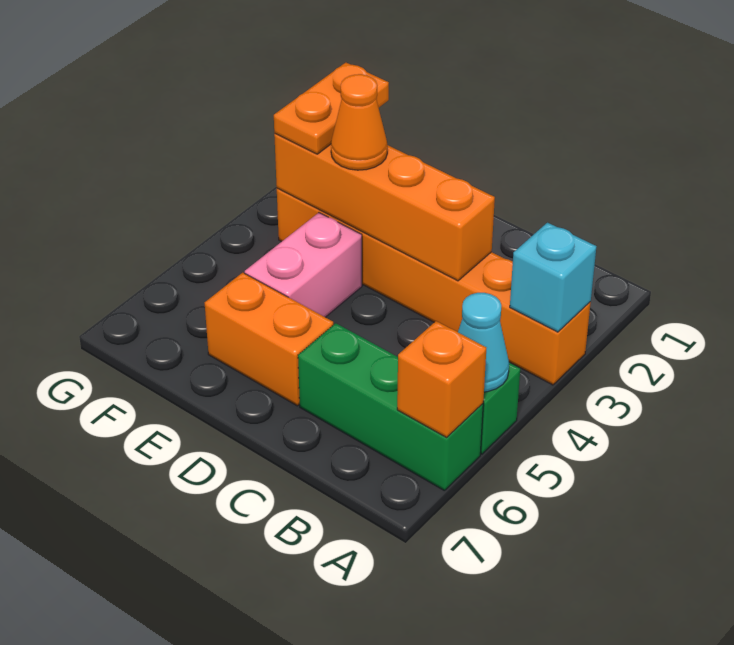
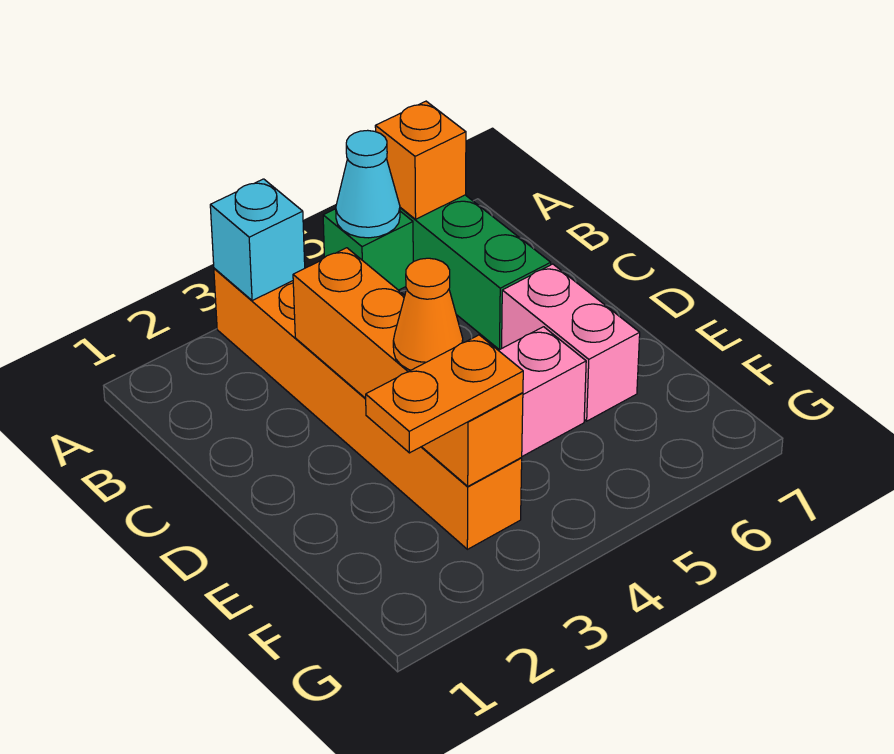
orange 1x2 brick [205,273,333,406] -> pink 1x2 brick [502,264,640,421]

